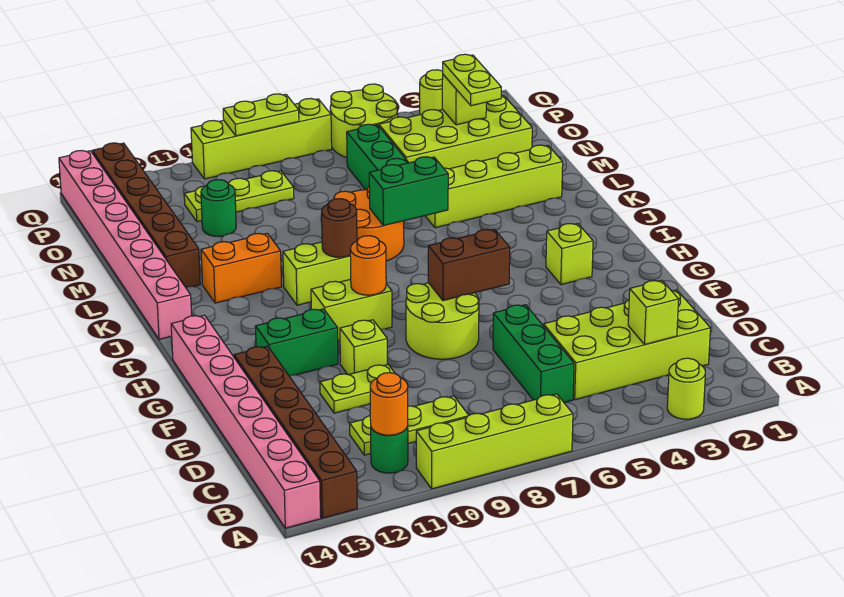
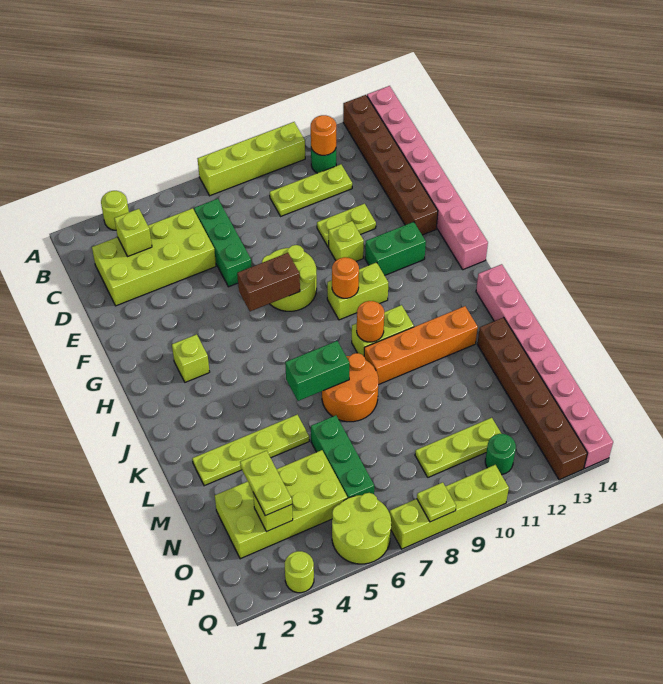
brown 1x1 round brick [322,199,357,257] -> orange 1x1 round brick [357,301,384,342]
orange 1x2 brick [201,233,282,303] -> orange 1x4 brick [364,306,478,385]
lime 1x4 brick [425,145,563,228] -> lime 1x4 plate [192,415,309,486]
green 1x1 round brick [201,180,236,237] -> green 1x1 round brick moved to [485,434,516,475]
lime 1x2 plate [223,94,299,136] -> lime 1x1 plate [417,482,456,522]

